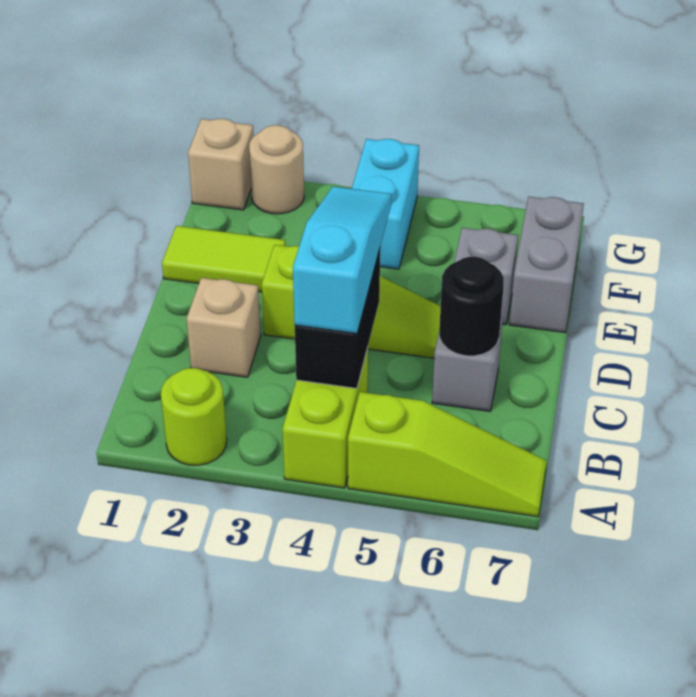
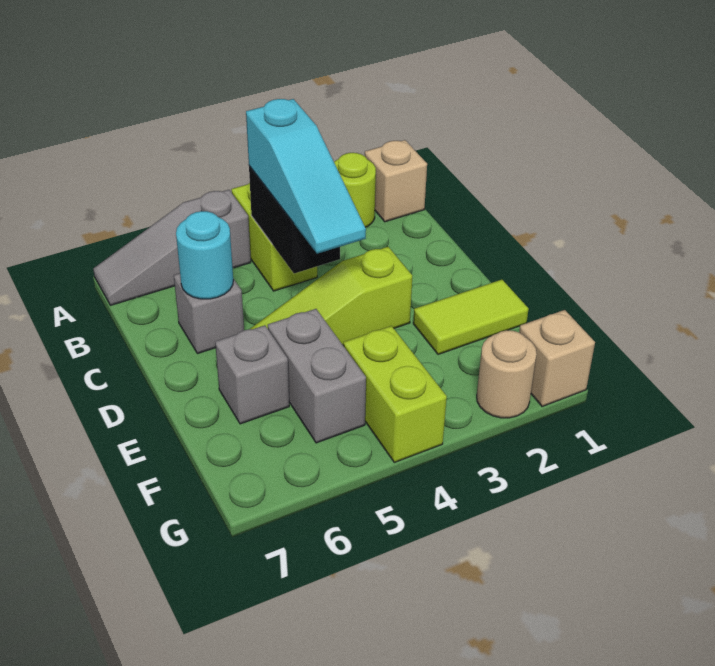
lime 1x3 slope [348,392,546,517] -> grey 1x3 slope [93,190,251,305]
tan 1x1 brick [187,278,261,377] -> tan 1x1 brick moved to [365,140,427,222]
black 1x1 round brick [439,257,504,356] -> cyan 1x1 round brick [176,211,233,299]
grey 1x2 brick [509,197,584,333] -> grey 1x2 brick moved to [268,309,366,443]
cyan 1x2 brick [352,139,419,269] -> lime 1x2 brick [344,326,447,462]

